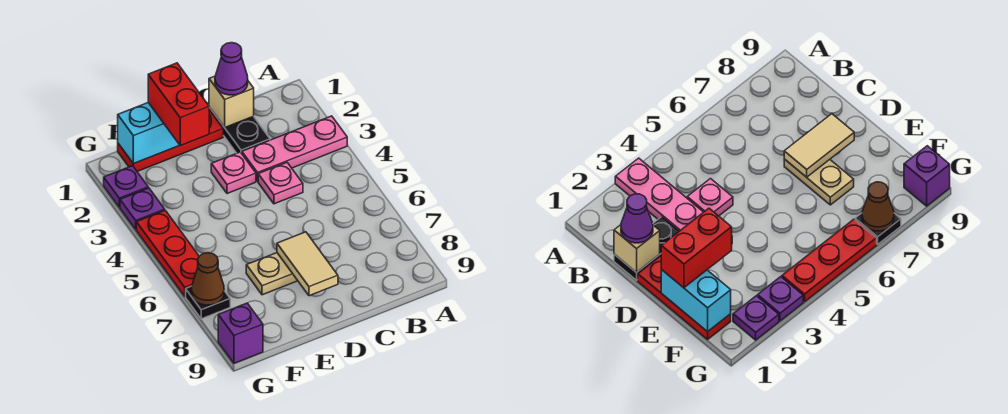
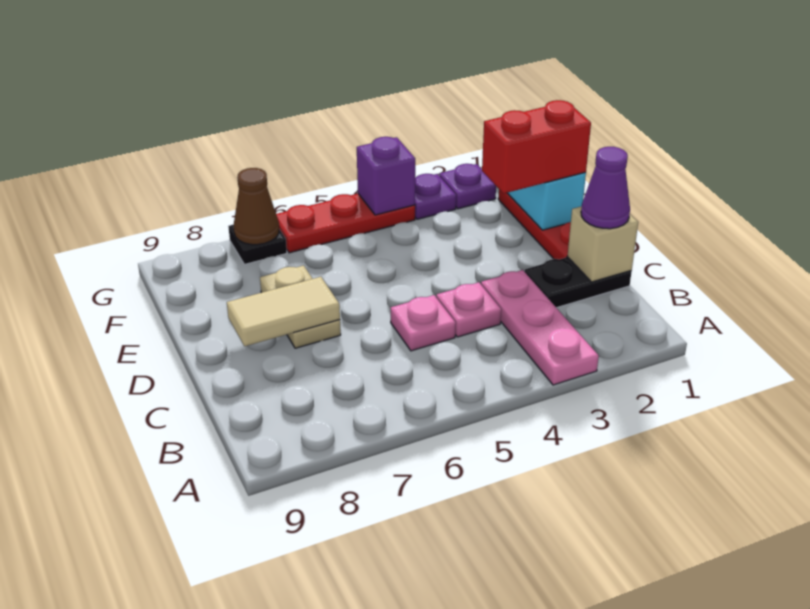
pink 1x1 plate [211,152,256,194] -> pink 1x1 plate moved to [391,295,456,351]
purple 1x1 brick [218,303,263,363] -> purple 1x1 brick moved to [357,137,415,215]

